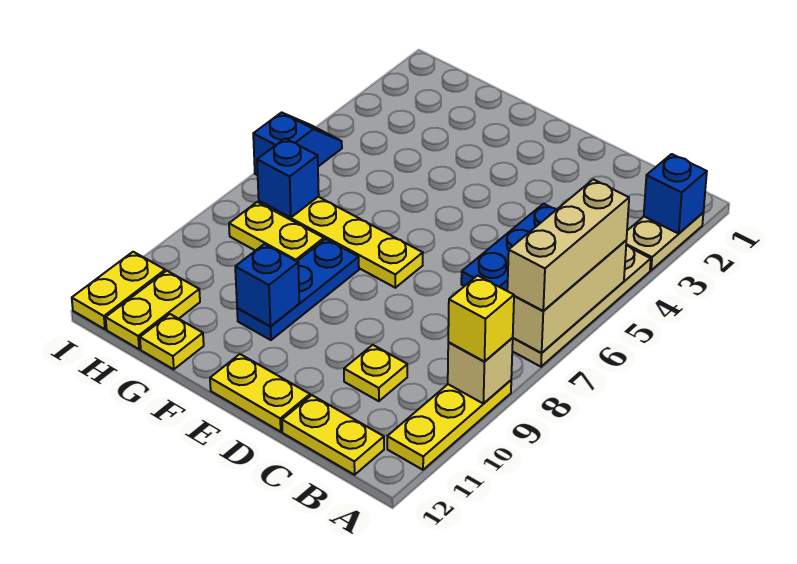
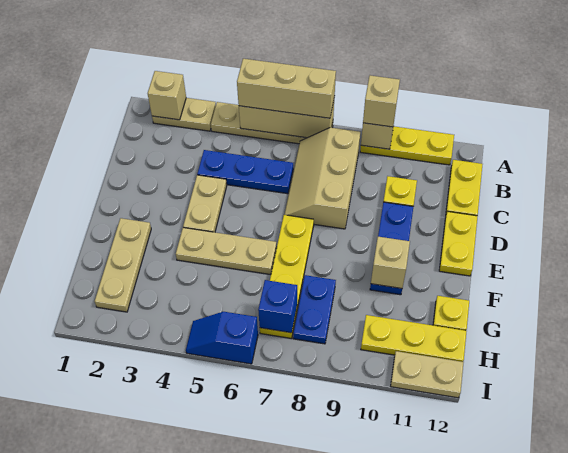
blue 1x1 brick [644,154,707,234] -> tan 1x1 brick [148,71,186,120]
yellow 1x1 brick [448,275,514,362] -> tan 1x1 brick [363,75,400,127]
none -> tan 2x3 slope [284,128,360,229]
none -> tan 1x2 plate [183,175,227,232]
none -> tan 1x3 plate [95,218,151,312]
none -> tan 1x3 plate [176,228,277,275]
blue 1x3 plate [237,239,359,340] -> blue 1x3 plate turned to [370,202,413,295]
blue 1x1 brick [235,244,299,326] -> tan 1x1 brick [371,237,410,288]
yellow 1x2 plate [229,202,324,261] -> blue 1x2 plate [293,275,336,344]
yellow 1x2 plate [106,271,200,349] -> yellow 1x3 plate [361,315,467,362]
yellow 1x2 plate [72,252,165,329] -> tan 1x2 plate [391,351,464,398]

